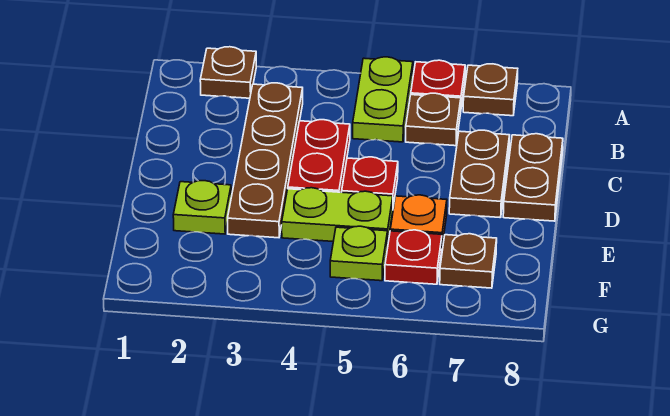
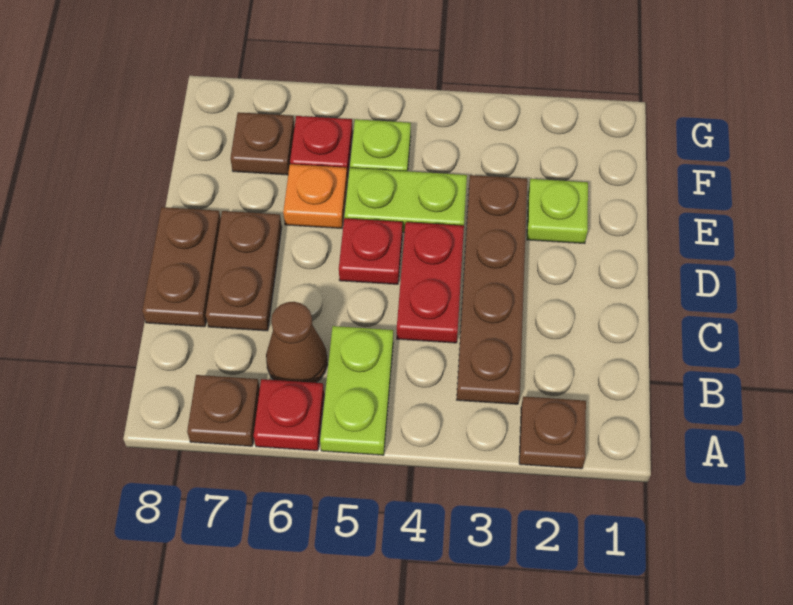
brown 1x1 plate [406,93,461,146] -> brown 1x1 cone [266,302,327,383]

